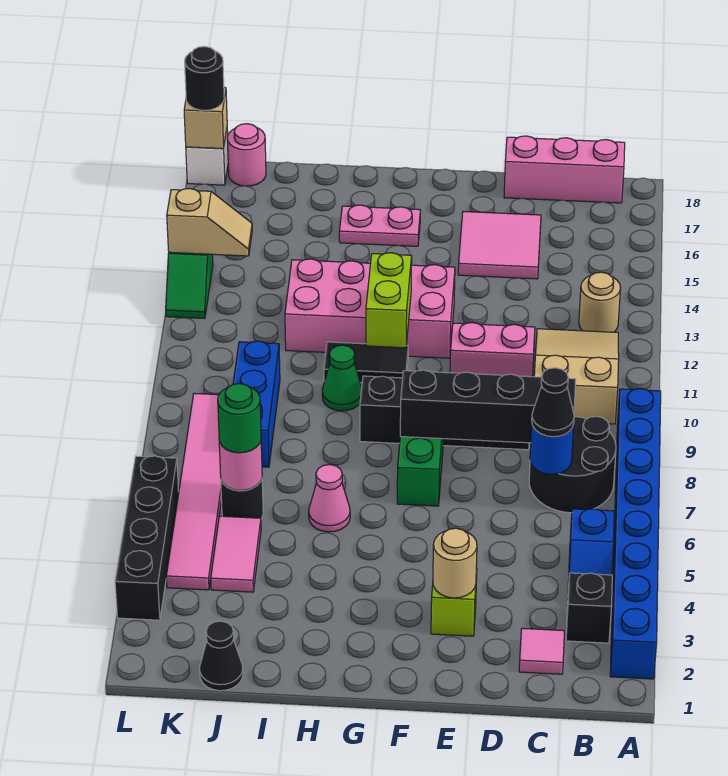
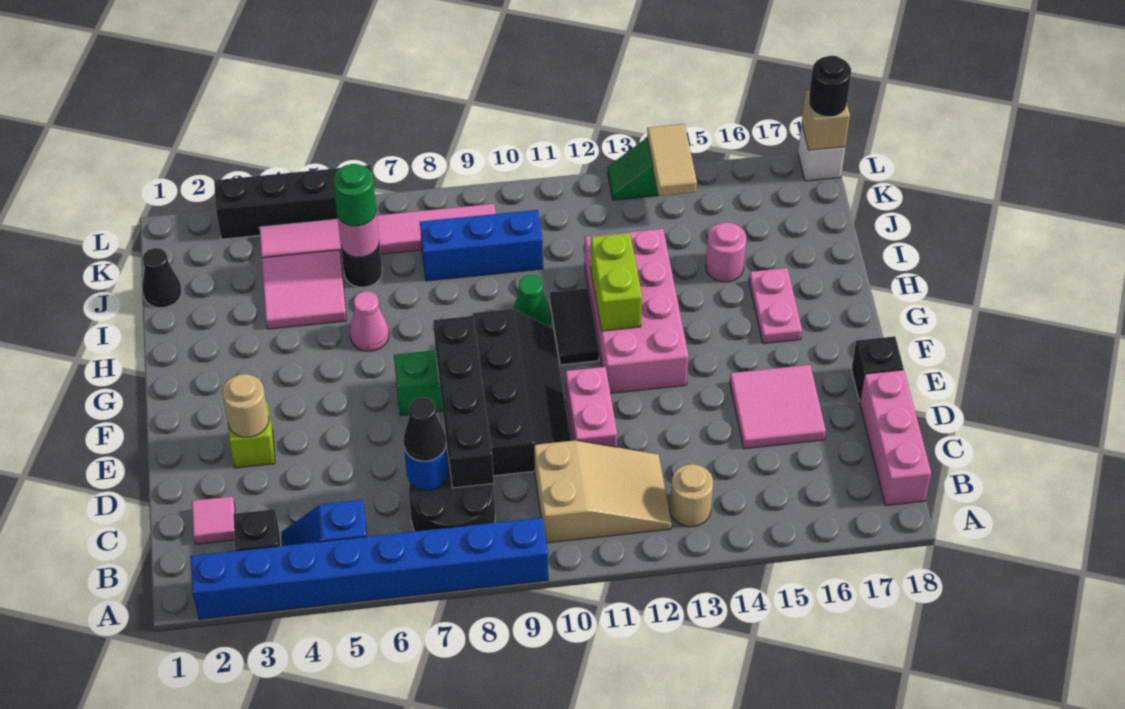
none -> black 1x1 brick [852,336,904,401]
lime 1x2 brick [366,253,412,348] -> lime 1x2 brick turned to [591,233,642,331]
pink 1x2 tile [211,516,261,592] -> pink 2x2 tile [262,250,347,329]
tan 1x2 slope [167,188,252,256] -> tan 1x2 tile [647,124,697,196]
pink 1x1 round brick [227,124,266,186] -> pink 1x1 round brick moved to [706,223,746,282]

